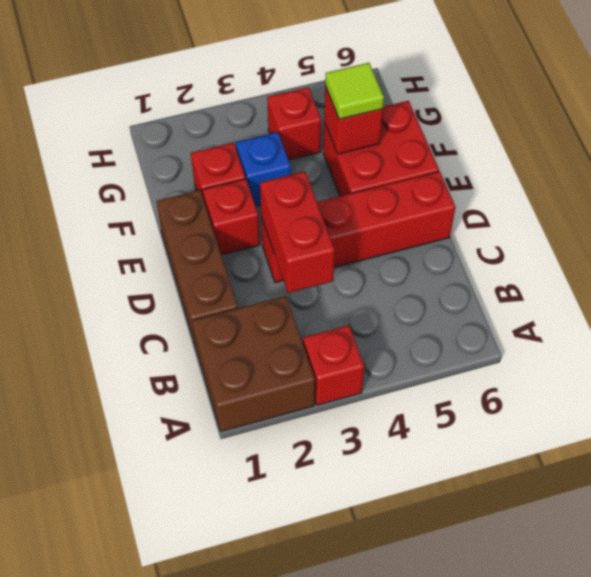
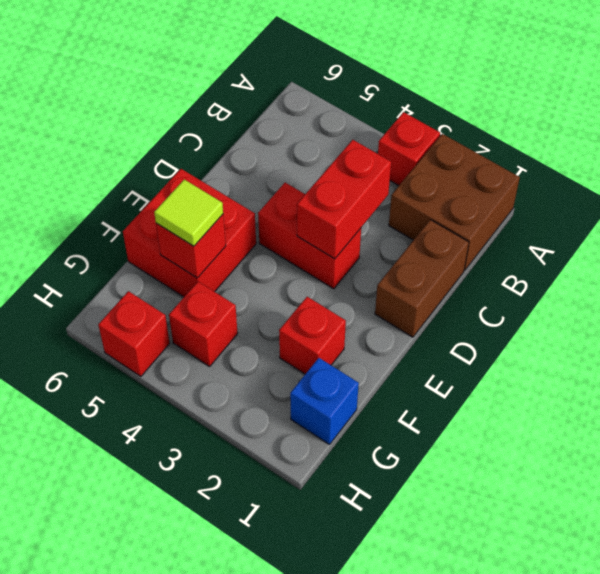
brown 1x3 brick [156,190,238,344] -> brown 1x2 brick [375,220,469,337]
red 1x4 brick [261,171,455,283] -> red 1x2 brick [258,183,361,289]
red 1x1 brick [203,179,260,255] -> red 1x1 brick moved to [98,291,170,377]
blue 1x1 brick [236,132,291,206] -> blue 1x1 brick moved to [290,358,359,445]

